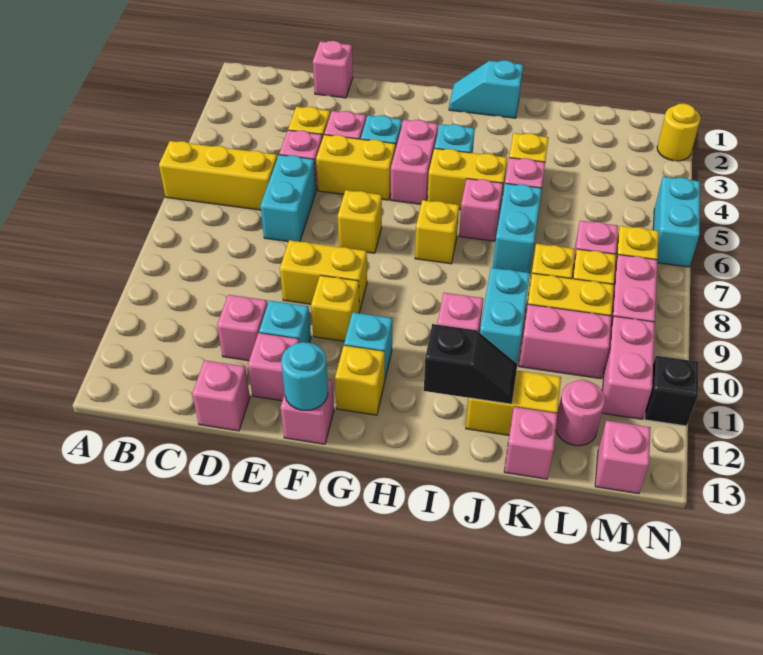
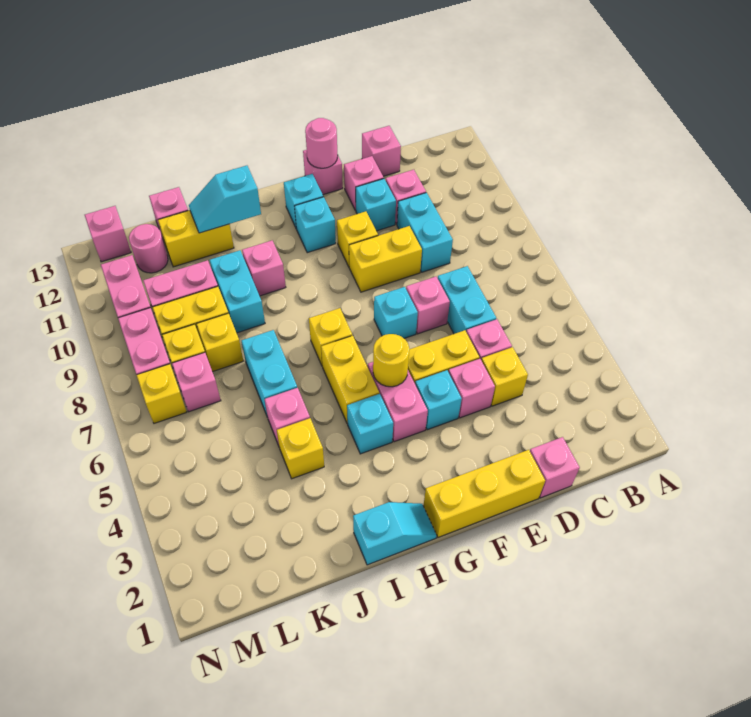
yellow 1x3 brick [159,141,277,210] -> yellow 1x3 brick moved to [423,450,545,537]
yellow 1x1 brick [338,190,382,253] -> cyan 1x1 brick [374,287,418,338]
cyan 1x1 round brick [281,342,328,410] -> pink 1x1 round brick [305,118,338,168]
yellow 1x1 brick [335,345,385,415] -> cyan 1x1 brick [284,174,323,229]
yellow 1x2 brick [427,148,507,210] -> yellow 1x2 brick turned to [321,336,379,424]
pink 1x1 brick [459,179,503,241] -> pink 1x1 brick moved to [406,277,450,334]
black 1x2 slope [424,324,517,404] -> cyan 1x2 slope [189,166,261,233]
yellow 1x1 round brick [657,103,701,161] -> yellow 1x1 round brick moved to [373,334,409,387]
cyan 1x2 brick [653,177,700,267] -> cyan 1x2 brick moved to [397,193,453,272]
black 1x1 brick [645,356,698,426] -> none

